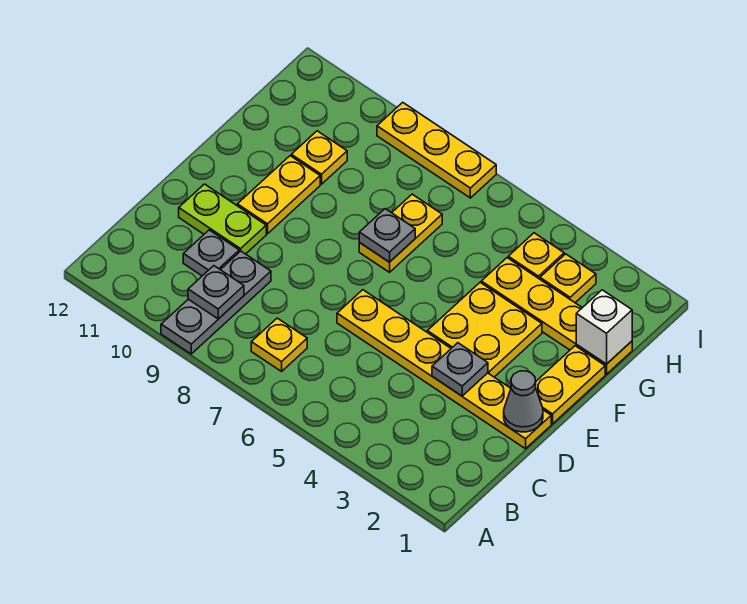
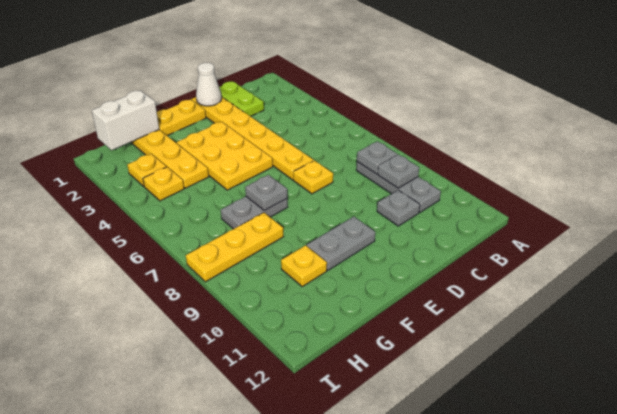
grey 1x3 plate [161,251,271,354] -> grey 1x3 plate turned to [356,162,441,212]
yellow 1x1 plate [251,318,307,371] -> yellow 1x1 plate moved to [293,160,333,194]
grey 1x1 cone [504,371,543,432] -> white 1x1 cone [196,63,222,106]
grey 1x1 plate [432,343,488,396] -> grey 1x1 plate moved to [357,141,397,174]
lime 1x2 plate [179,184,266,254] -> lime 1x2 plate moved to [219,82,264,116]
yellow 2x2 plate [427,282,542,377] -> yellow 2x3 plate [177,122,273,190]
yellow 1x2 plate [237,156,320,234] -> grey 1x2 plate [307,217,375,270]
yellow 1x2 plate [359,194,442,272] -> grey 1x2 plate [221,197,288,229]
white 1x1 brick [576,290,632,364] -> white 1x2 brick [92,91,159,150]
yellow 1x3 plate [377,102,496,198] -> yellow 1x3 plate turned to [186,213,284,282]

